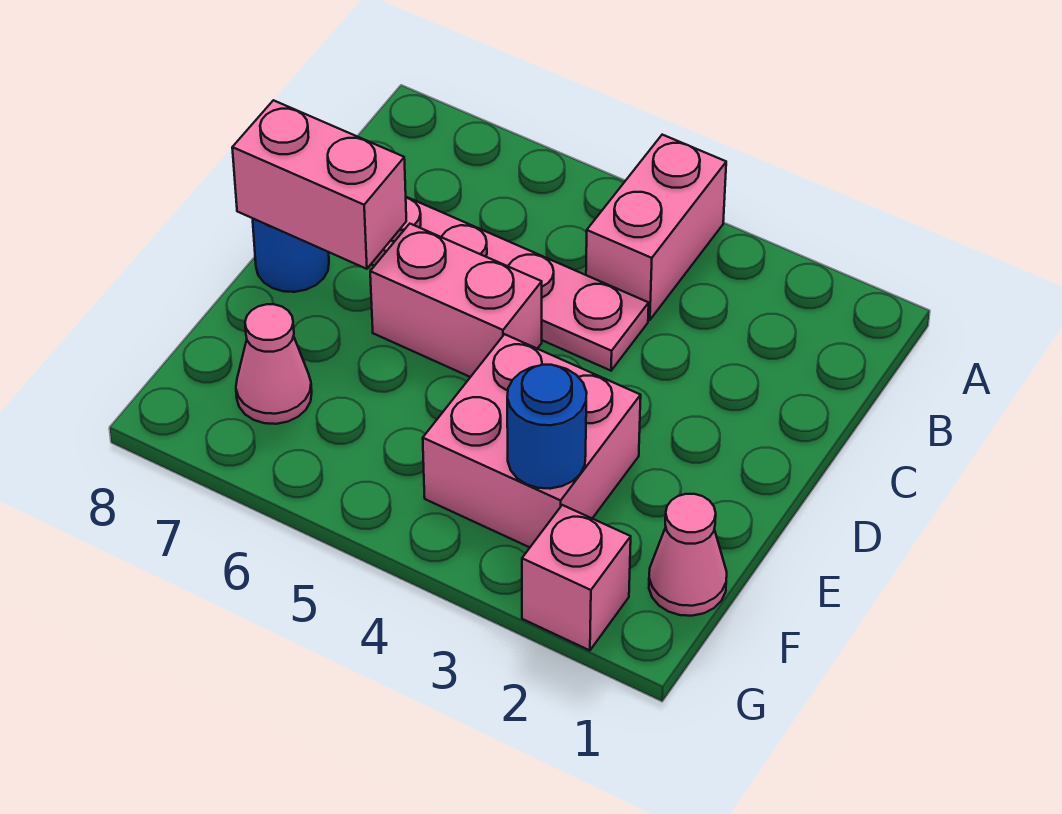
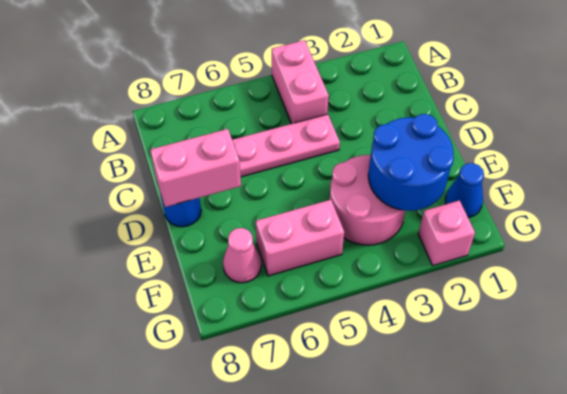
pink 1x2 brick [370,224,542,377] -> pink 1x2 brick moved to [256,200,344,276]
pink 2x2 brick [423,334,641,547] -> pink 2x2 round brick [330,155,406,245]
pink 1x1 cone [649,494,727,616] -> blue 1x1 cone [445,163,484,217]
blue 1x1 round brick [507,365,587,489] -> blue 2x2 round brick [368,114,454,211]

